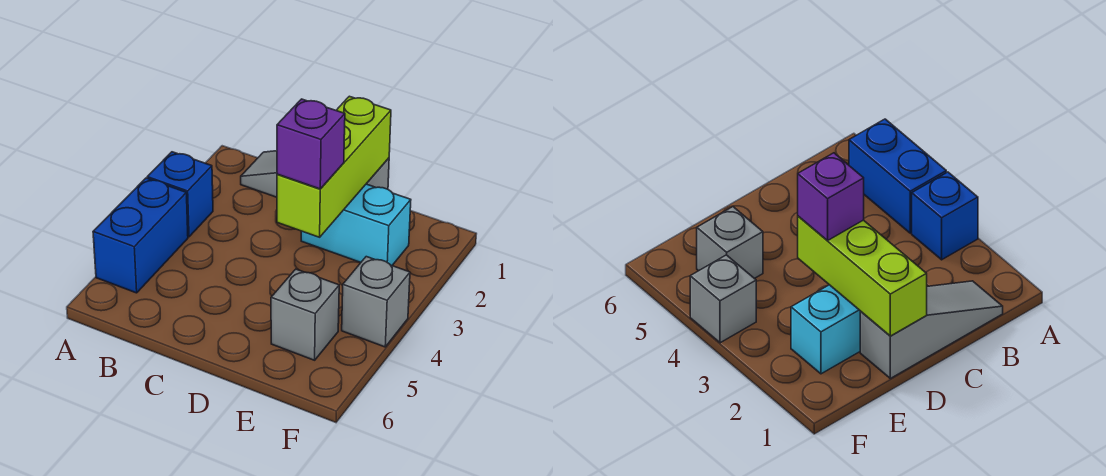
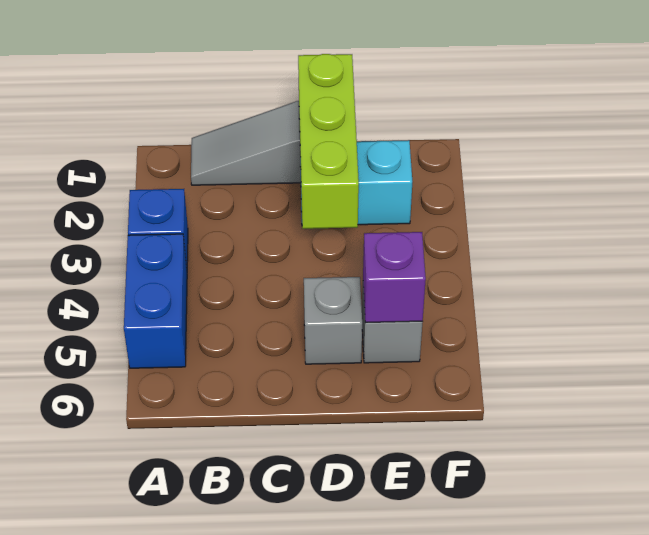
purple 1x1 brick [277,99,345,189] -> purple 1x1 brick moved to [363,232,426,323]
grey 1x1 brick [342,257,410,347] -> grey 1x1 brick moved to [304,277,362,364]

